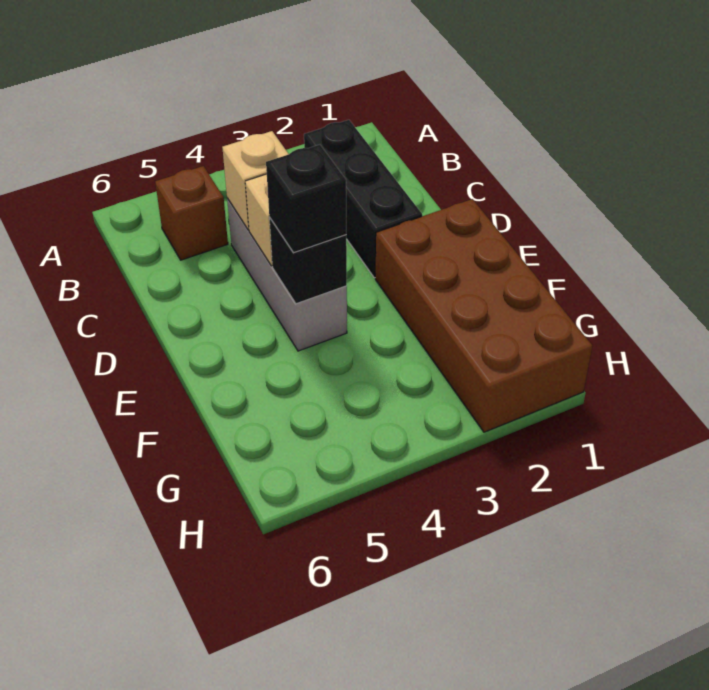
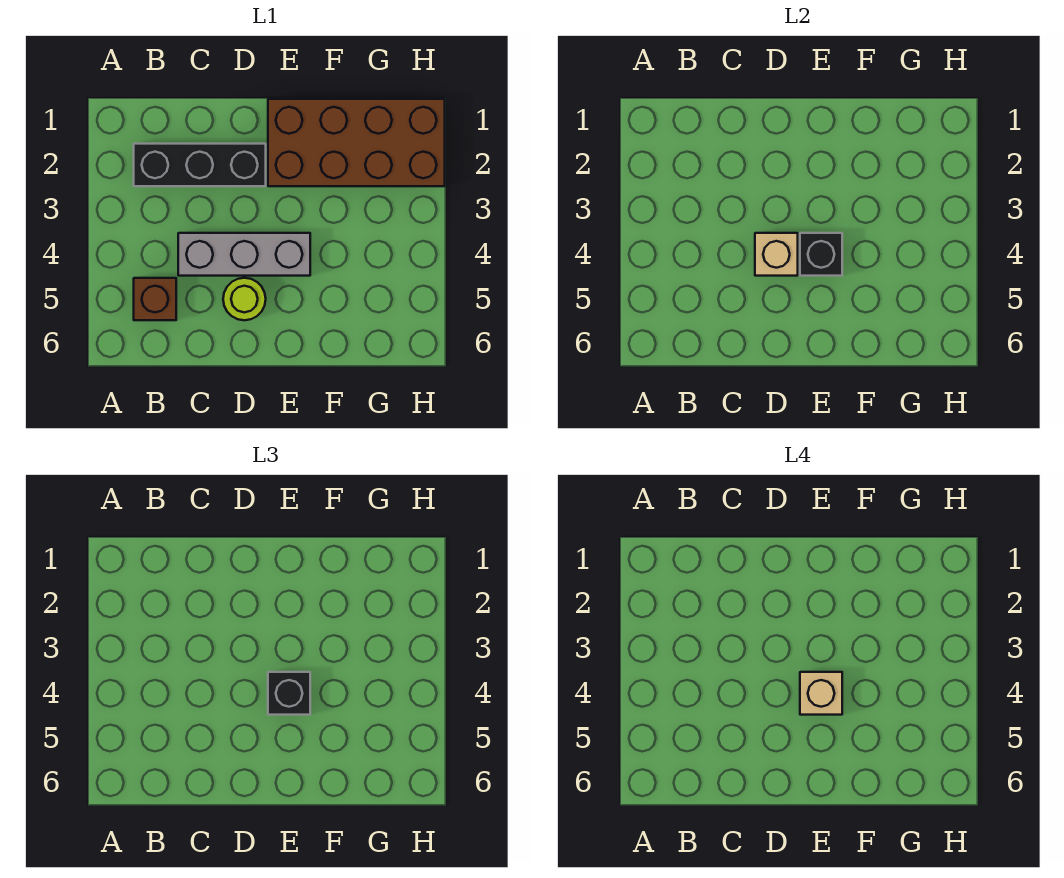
tan 1x1 brick [222,131,288,230] -> tan 1x1 brick moved to [800,672,842,715]
none -> lime 1x1 round brick [223,278,266,320]

